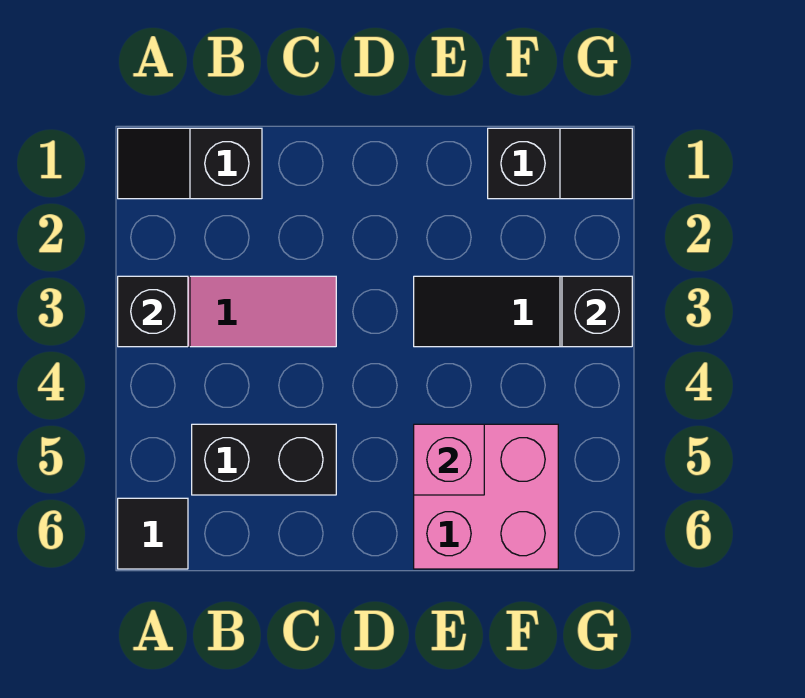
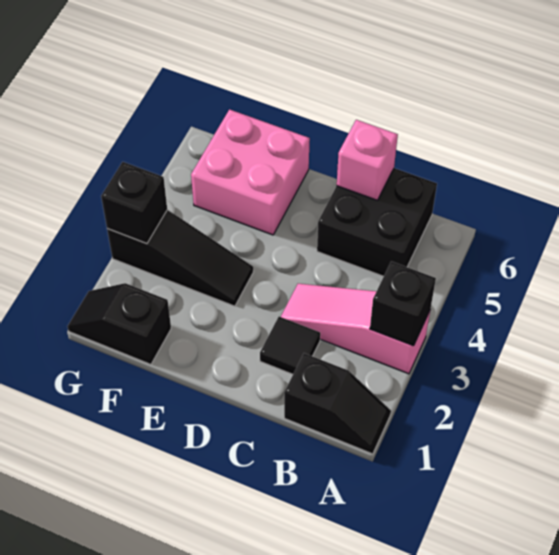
black 1x1 tile [118,498,188,569] -> black 1x1 tile moved to [260,317,320,374]
black 1x2 brick [192,424,336,495] -> black 2x2 brick [317,168,437,276]
pink 1x1 brick [414,424,484,495] -> pink 1x1 brick moved to [337,120,398,200]

